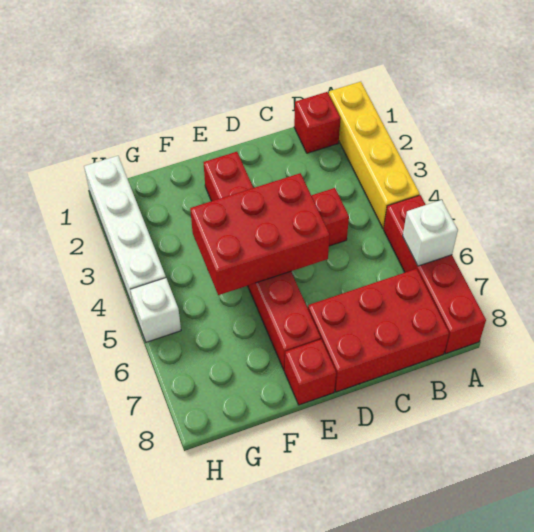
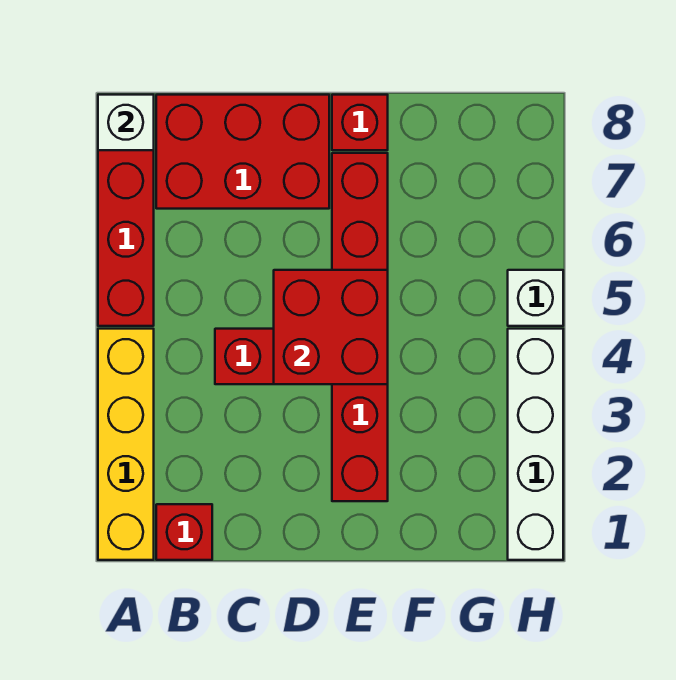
white 1x1 brick [403,200,458,266] -> white 1x1 brick moved to [98,95,154,150]
red 2x3 brick [190,173,330,295] -> red 2x2 brick [274,270,388,384]

